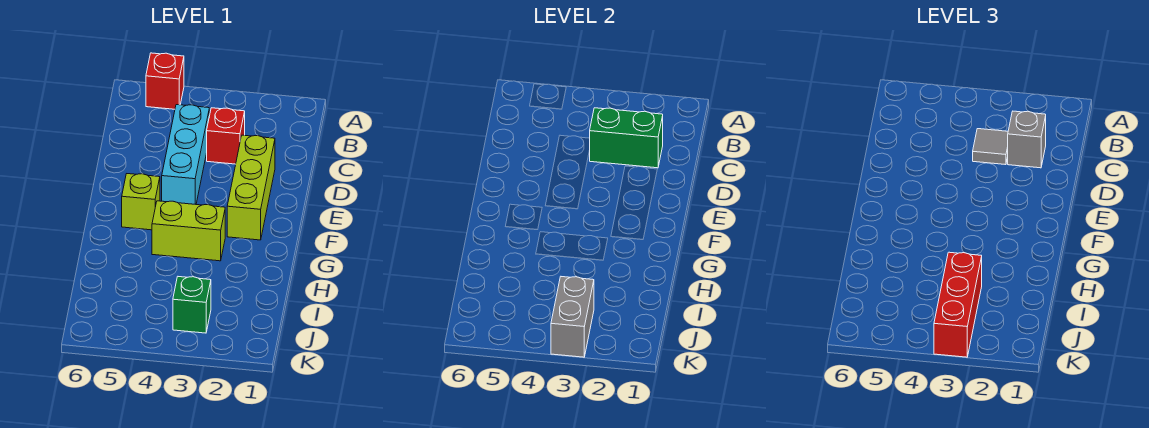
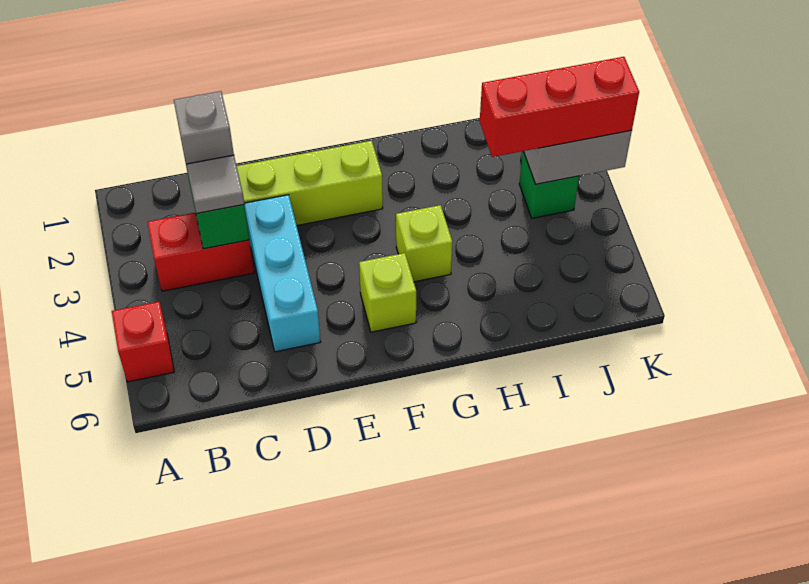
red 1x1 brick [207,108,245,164] -> red 1x2 brick [147,212,254,291]
cyan 1x3 brick [162,105,209,204] -> cyan 1x3 brick turned to [244,195,321,352]
lime 1x2 brick [152,201,225,261] -> lime 1x1 brick [396,205,452,282]

